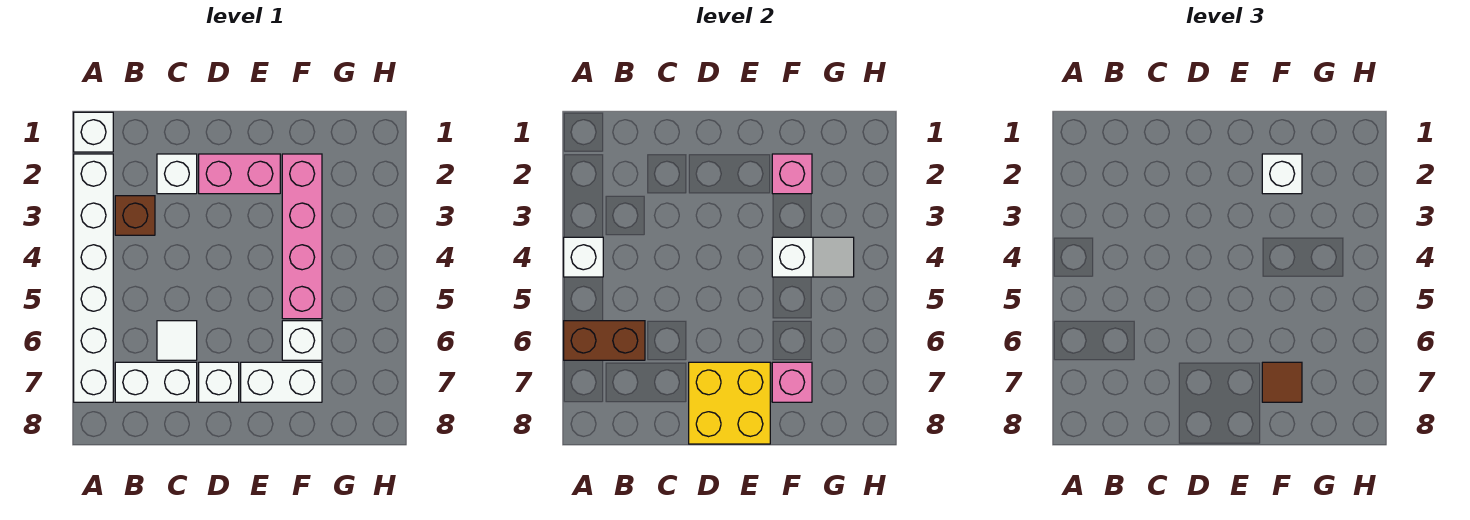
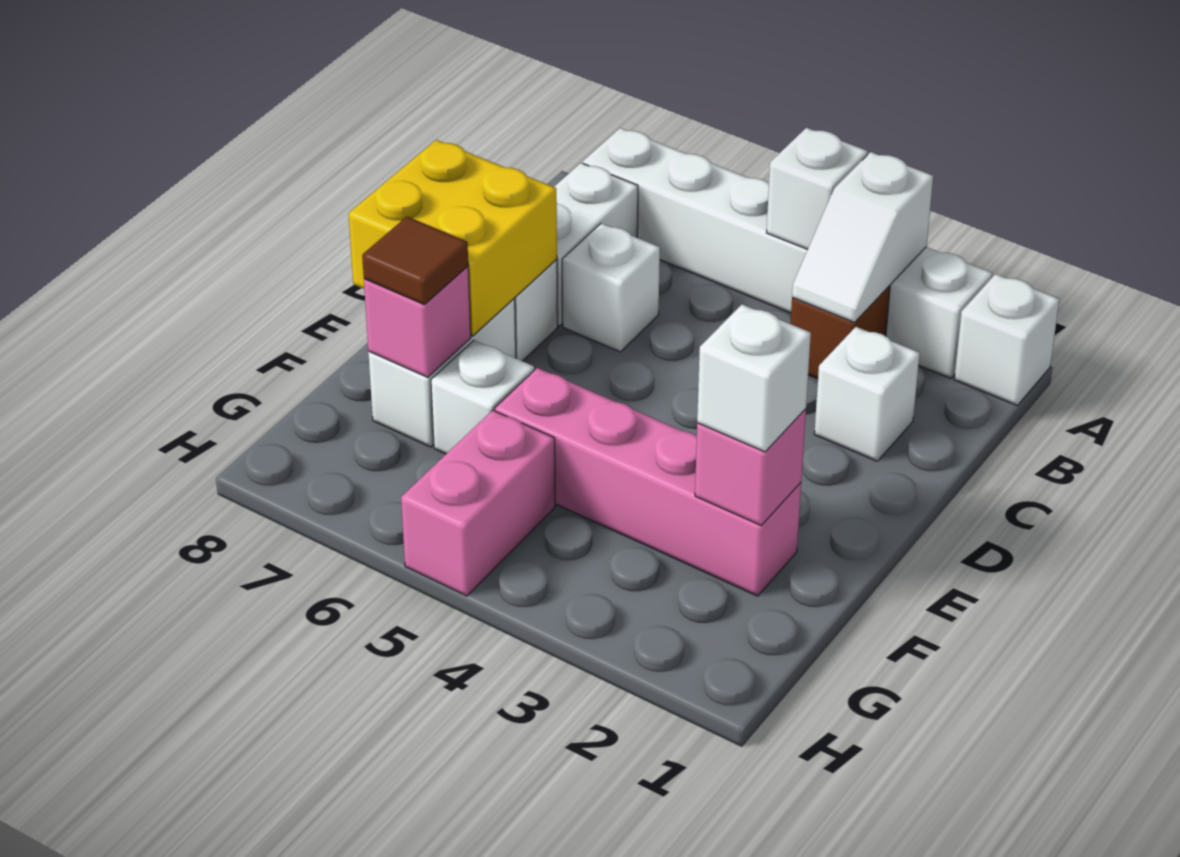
brown 1x2 brick [564,321,645,360] -> none
white 1x1 tile [157,321,197,360] -> white 1x1 brick [562,223,660,352]
pink 1x2 brick [199,154,280,194] -> pink 1x2 brick moved to [401,410,555,596]
white 1x2 slope [772,237,854,277] -> white 1x2 slope moved to [792,152,933,323]

